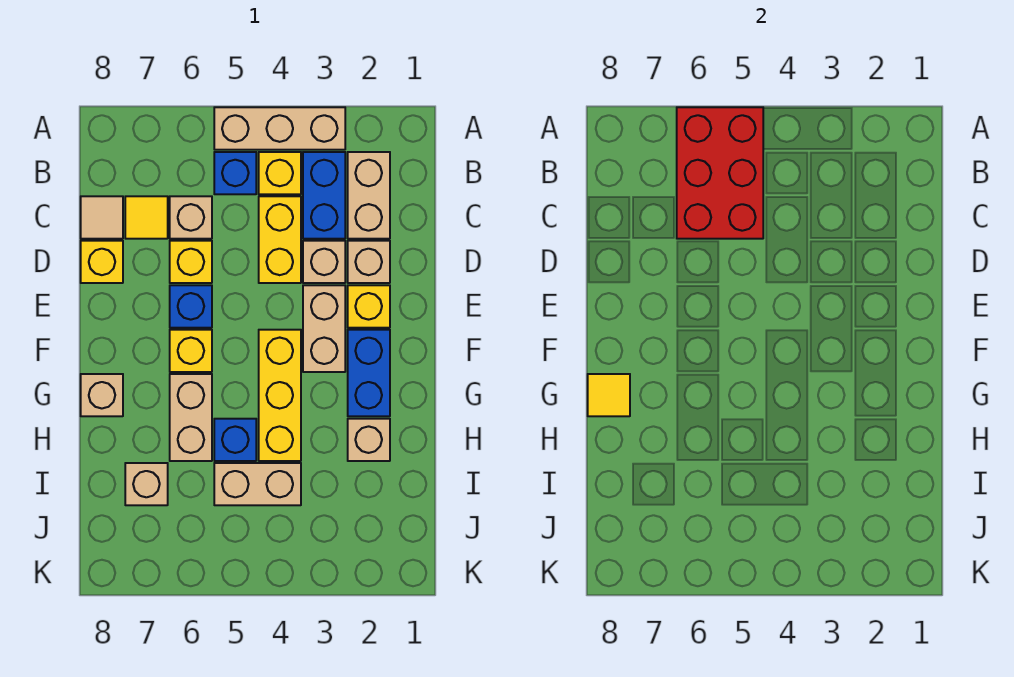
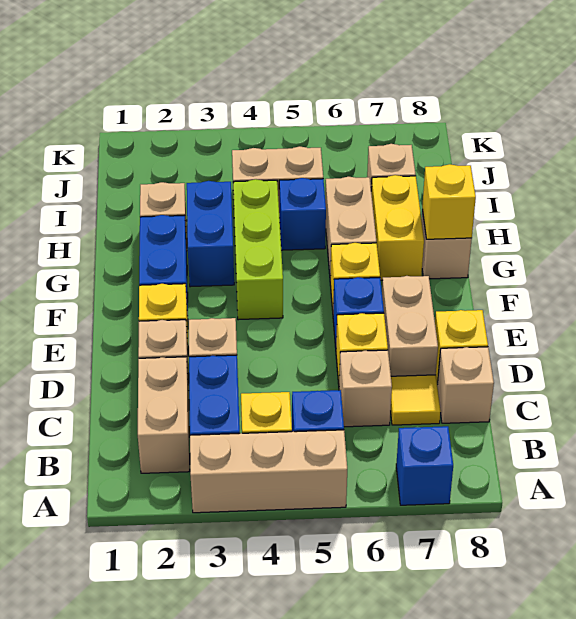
red 2x3 brick [677,107,763,239] -> none
none -> blue 1x1 brick [396,426,453,505]
yellow 1x2 brick [259,196,301,283] -> yellow 1x2 brick moved to [371,175,424,280]
tan 1x1 tile [81,196,123,239] -> tan 1x1 brick [437,347,494,423]
tan 1x2 brick [303,285,345,372] -> tan 1x2 brick moved to [382,276,438,376]
yellow 1x3 brick [259,330,301,461] -> lime 1x3 brick [233,179,283,320]
none -> blue 1x2 brick [187,181,234,287]
yellow 1x1 tile [588,374,630,416] -> yellow 1x1 brick [422,164,476,239]

